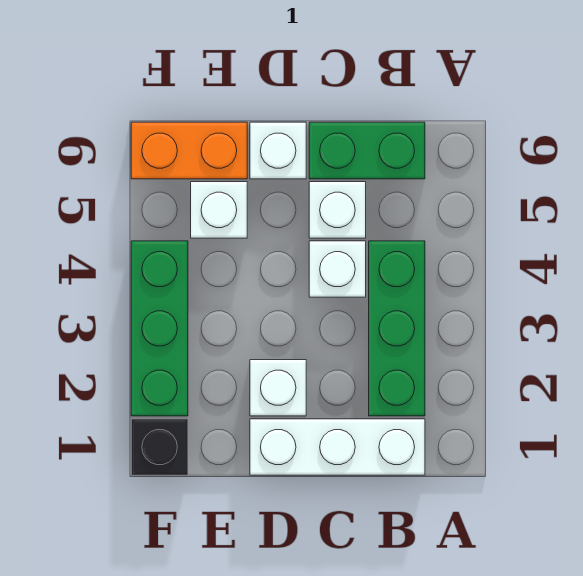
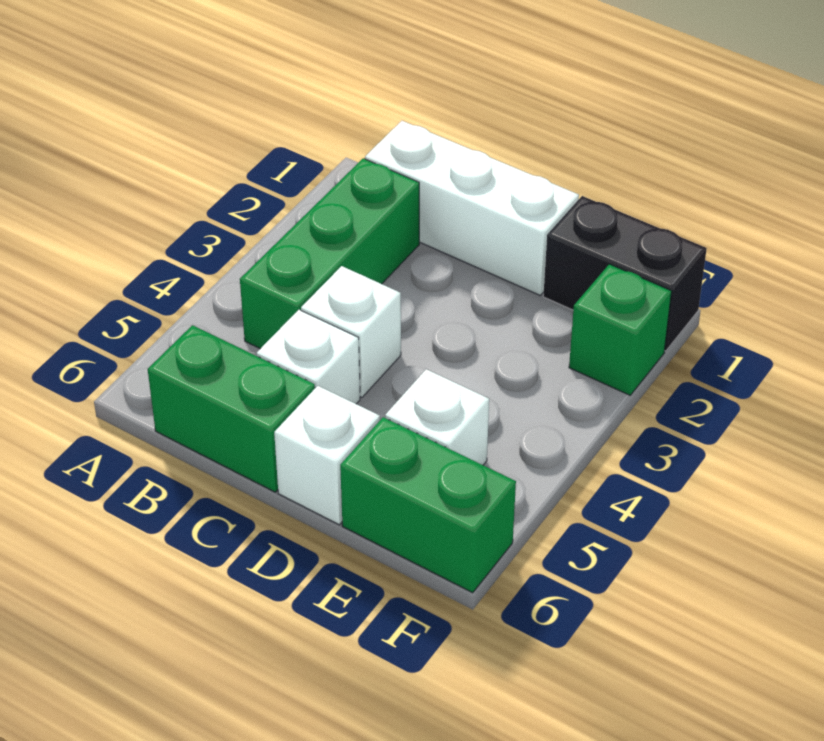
white 1x1 brick [250,360,306,416] -> none
orange 1x2 brick [131,122,247,179] -> green 1x2 brick [340,417,516,593]
black 1x1 brick [131,419,188,475] -> black 1x2 brick [543,196,707,351]
green 1x3 brick [131,241,188,416] -> green 1x1 brick [569,264,672,395]

